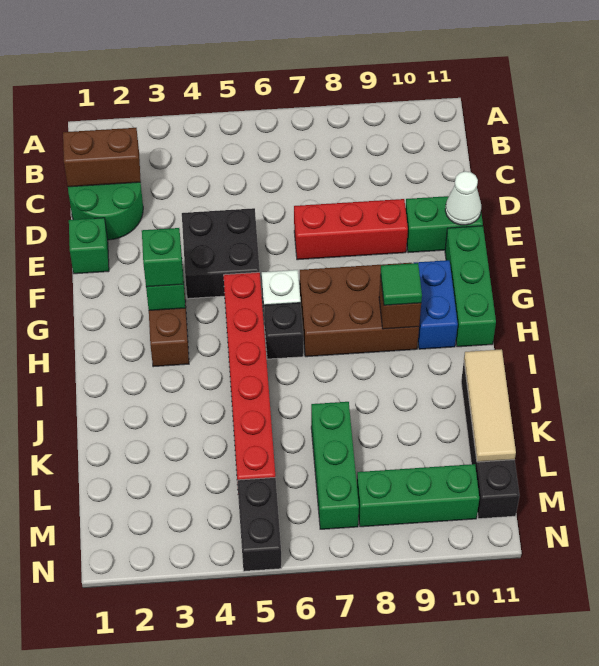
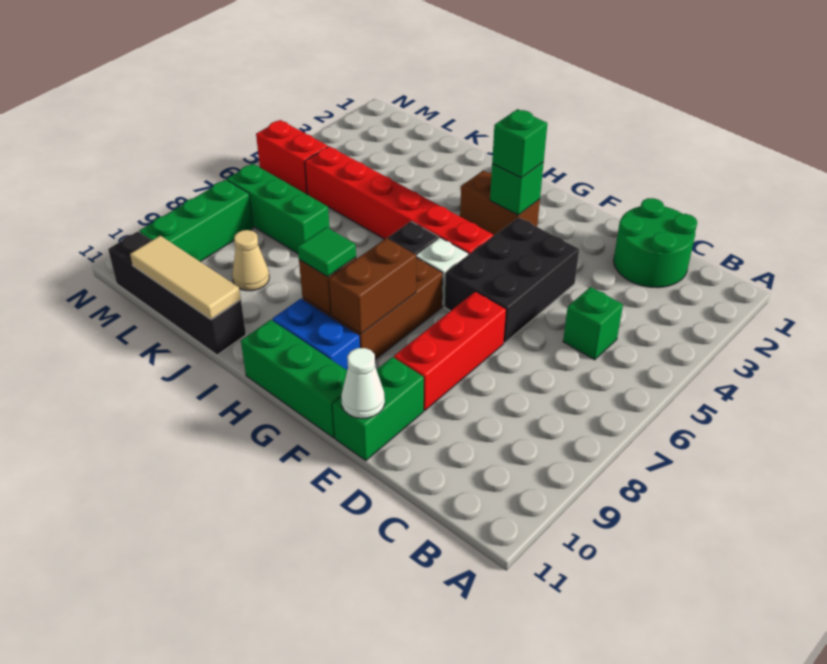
brown 1x2 brick [63,128,141,187] -> brown 1x2 brick moved to [329,238,416,334]
green 1x1 brick [69,218,109,274] -> green 1x1 brick moved to [563,287,623,360]
black 2x2 brick [182,208,260,299] -> black 2x3 brick [445,217,579,343]
none -> tan 1x1 cone [232,230,269,291]
black 1x2 brick [237,477,281,571] -> red 1x2 brick [256,120,328,194]

